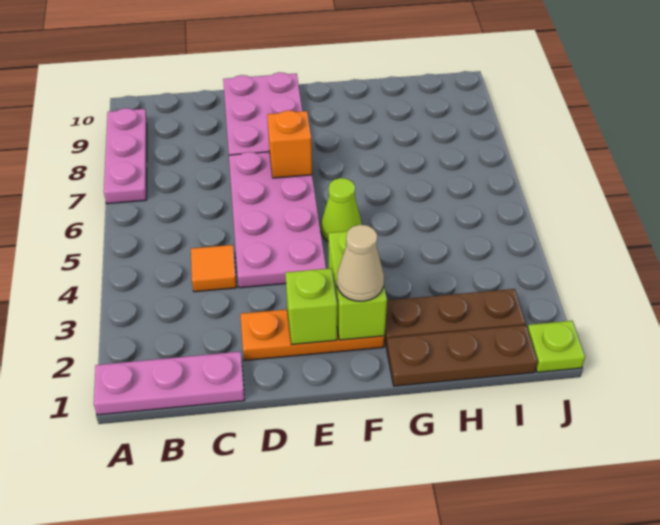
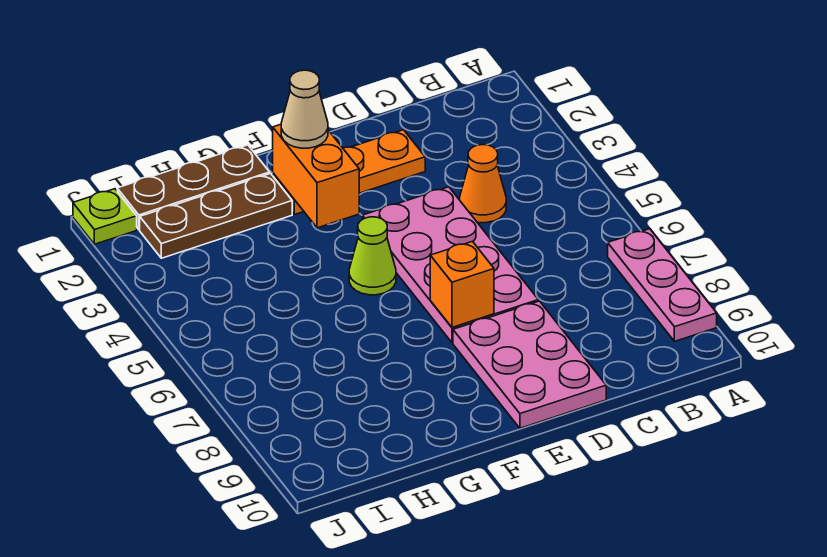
pink 1x3 plate [94,352,245,415] -> none
orange 1x1 tile [191,245,237,292] -> orange 1x1 cone [460,145,506,223]
lime 1x1 brick [285,268,337,345] -> none
lime 1x2 brick [328,231,387,340] -> orange 1x2 brick [273,124,359,228]

